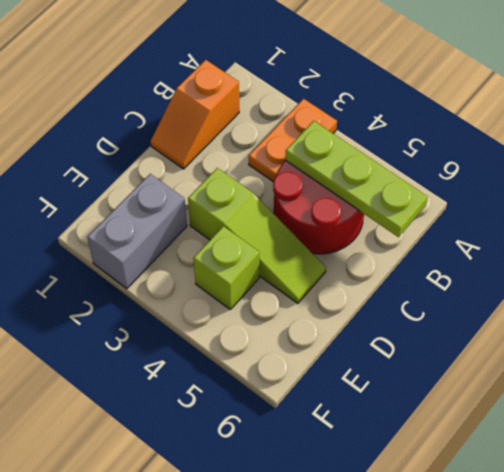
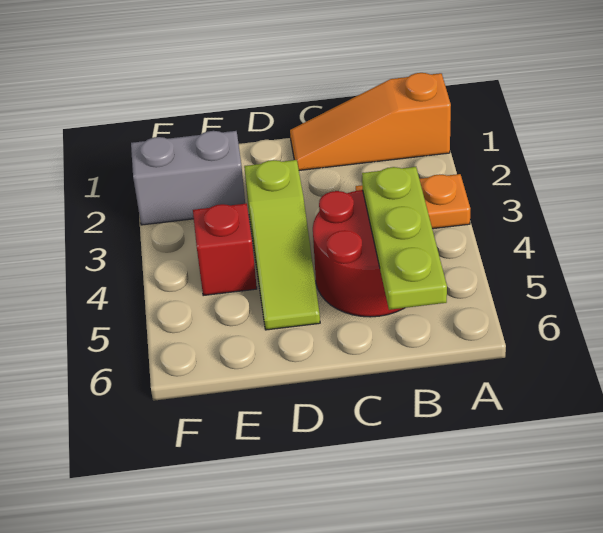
orange 1x2 slope [151,60,239,169] -> orange 1x3 slope [290,73,451,170]
lime 1x1 brick [193,226,259,309] -> red 1x1 brick [193,203,257,296]

